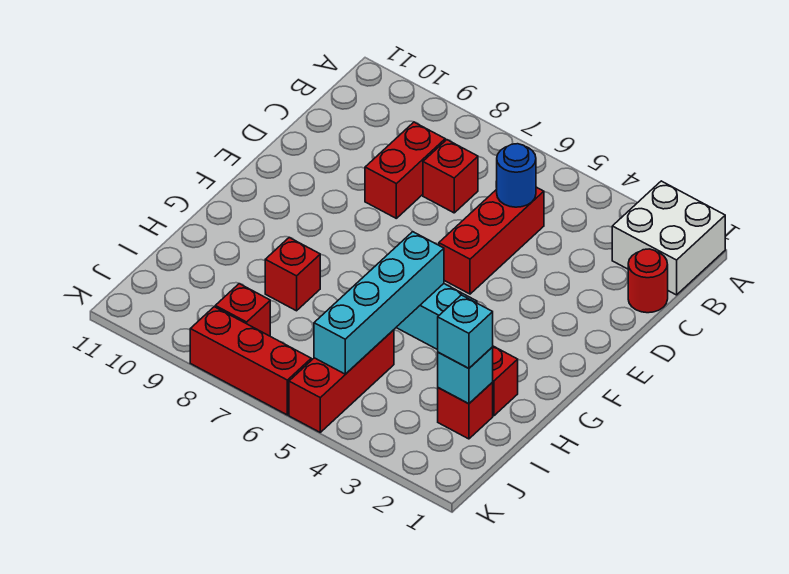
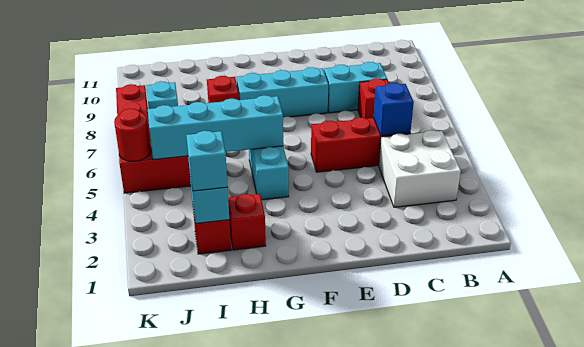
white 2x2 brick [612,181,725,295] -> white 2x2 brick moved to [379,130,461,207]
red 1x1 round brick [628,249,668,313] -> red 1x1 round brick moved to [114,108,151,161]
blue 1x1 round brick [497,144,536,207] -> blue 1x1 brick [374,83,414,136]
red 1x2 brick [365,122,445,218] -> cyan 1x2 brick [324,62,387,113]
none -> cyan 1x3 brick [237,67,328,117]
red 1x1 brick [215,284,270,336] -> cyan 1x1 brick [147,81,178,109]

